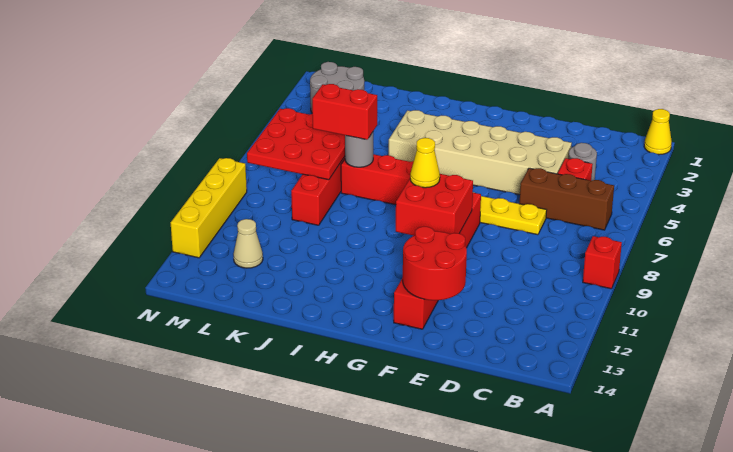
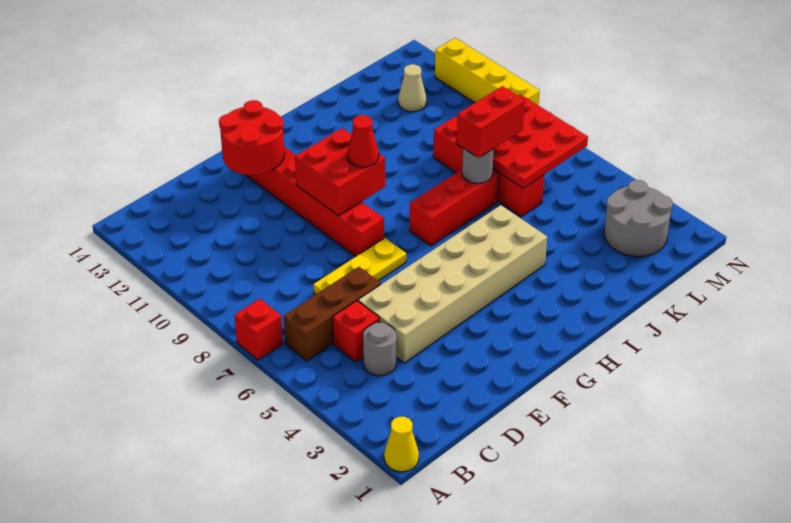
red 1x1 brick [583,236,622,289] -> red 1x1 brick moved to [235,299,283,360]
yellow 1x1 cone [410,138,440,188] -> red 1x1 cone [347,115,379,167]

